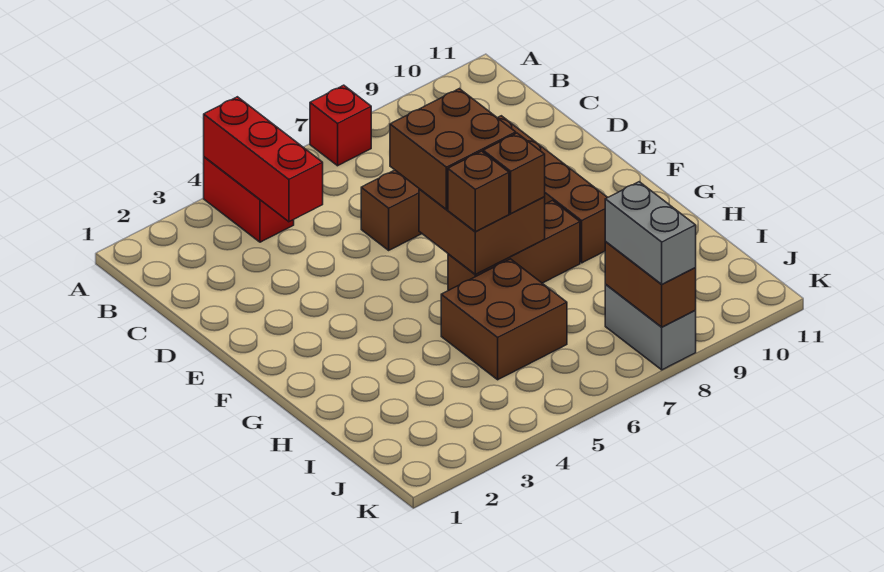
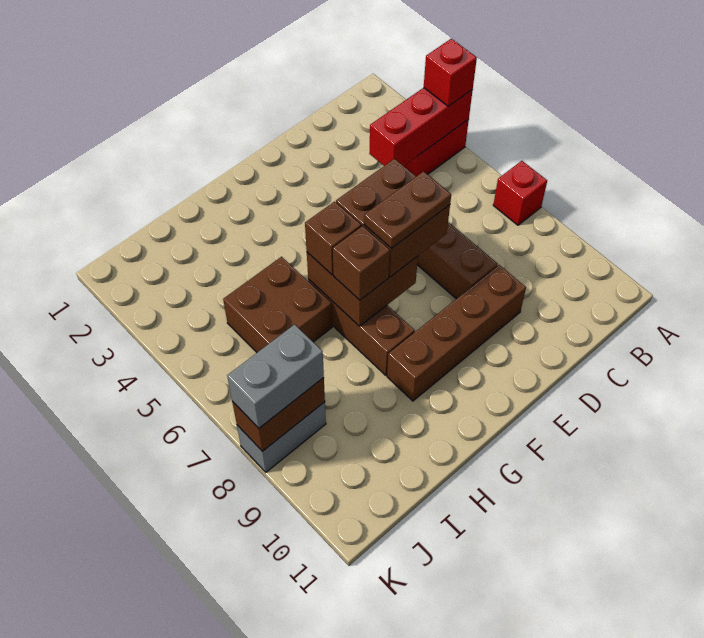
none -> red 1x1 brick [424,39,477,106]
none -> brown 1x2 plate [364,171,451,249]

